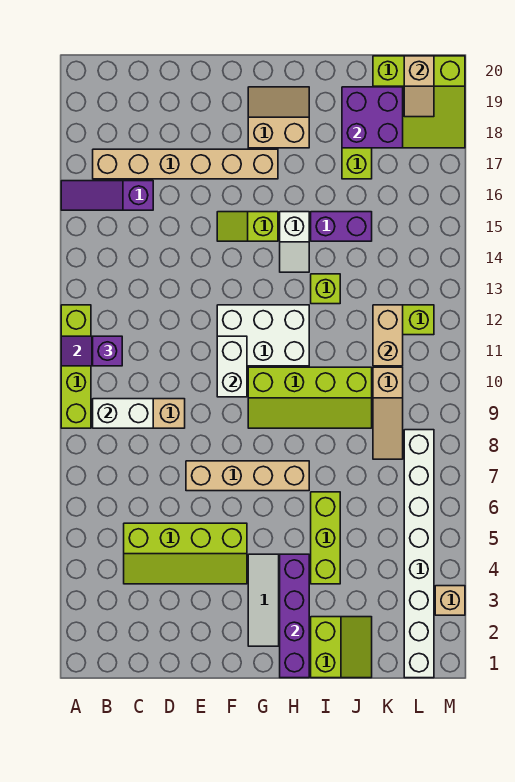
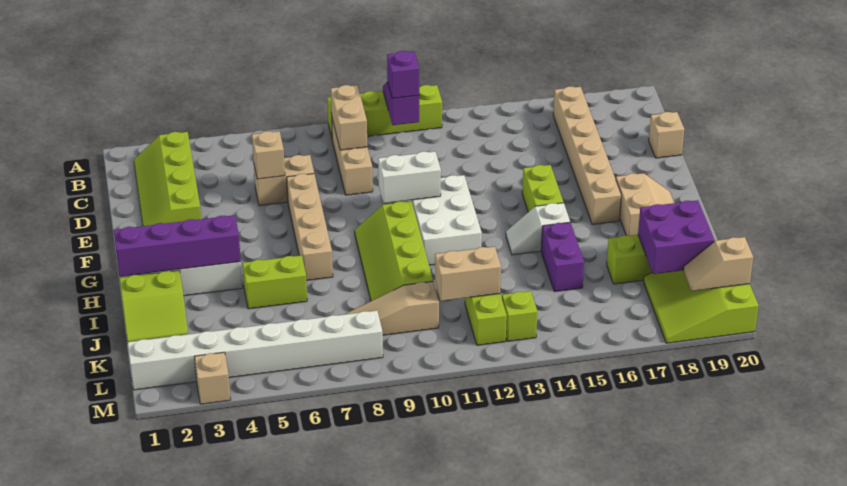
purple 1x3 slope [61,181,153,210] -> none
white 1x2 brick [93,399,153,428] -> tan 1x2 brick [331,85,367,150]
lime 2x4 slope [124,523,247,584] -> lime 2x4 slope moved to [134,132,201,226]
none -> tan 1x2 brick [254,155,314,206]
none -> tan 1x1 brick [252,131,285,179]
none -> tan 1x1 brick [649,112,684,158]
lime 1x2 slope [217,212,278,241] -> lime 1x2 brick [522,165,563,212]
lime 1x3 brick [311,492,340,584] -> lime 1x2 brick [243,255,307,309]
lime 1x1 brick [311,274,340,304] -> lime 1x1 brick moved to [502,291,537,341]

